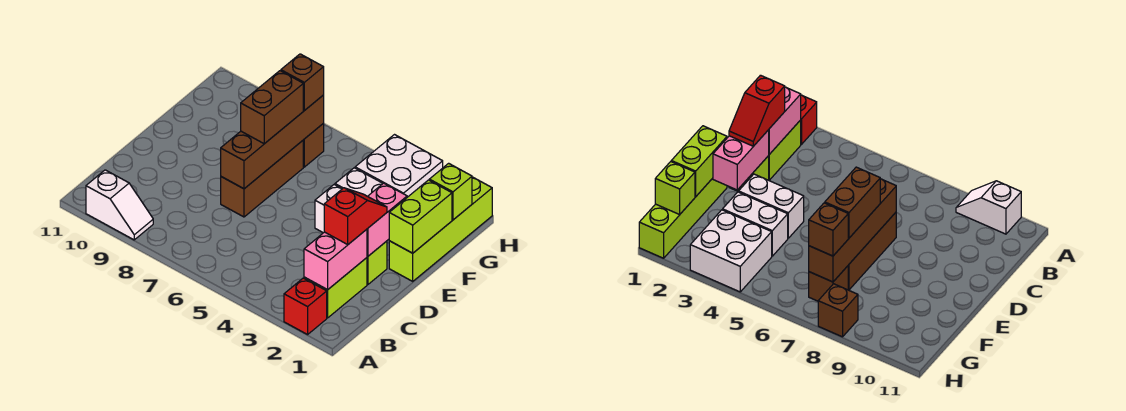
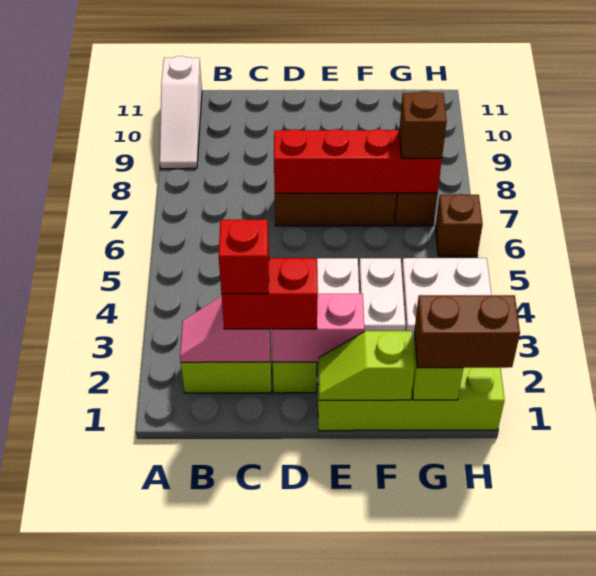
red 1x1 brick [284,278,327,335] -> red 1x1 brick moved to [219,219,269,294]
white 1x2 slope [86,170,153,240] -> white 1x3 slope [160,56,202,169]
pink 1x2 brick [304,229,367,290] -> pink 1x2 slope [180,296,271,362]
red 1x2 slope [324,188,387,244] -> red 1x2 brick [221,258,318,329]
brown 1x4 brick [221,95,324,189] -> red 1x4 brick [274,129,442,193]
lime 1x2 brick [389,180,452,253] -> lime 1x2 slope [319,331,415,400]
brown 1x2 brick [241,71,303,144] -> brown 1x2 brick moved to [414,295,520,368]
brown 1x1 brick [818,284,858,337] -> brown 1x1 brick moved to [436,194,483,256]

